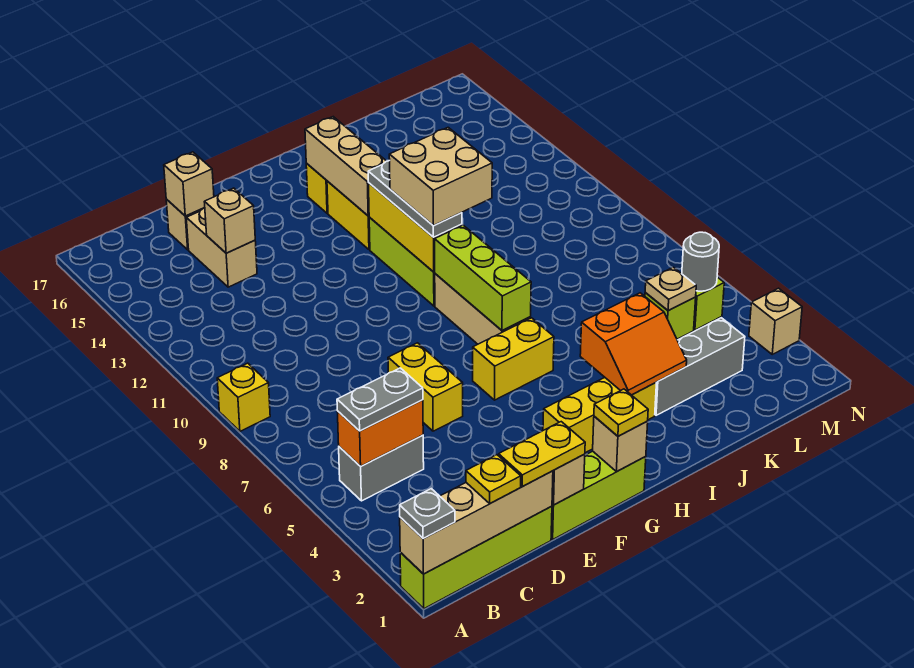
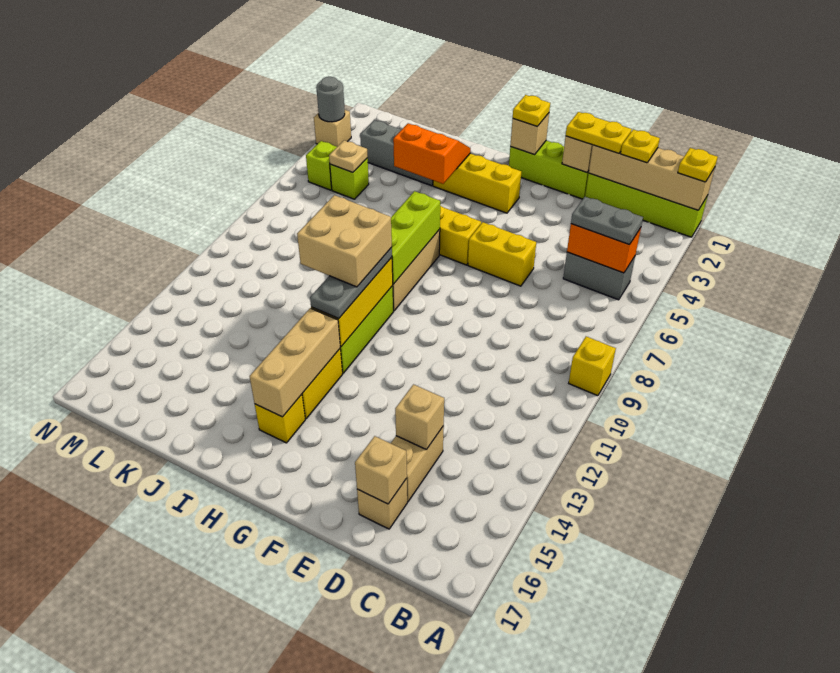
grey 1x1 plate [400,489,455,538] -> yellow 1x1 plate [678,148,718,182]
yellow 1x2 brick [388,343,463,431] -> yellow 1x2 brick turned to [468,222,536,286]
grey 1x1 round brick [682,232,719,291] -> grey 1x1 round brick moved to [316,77,345,122]

